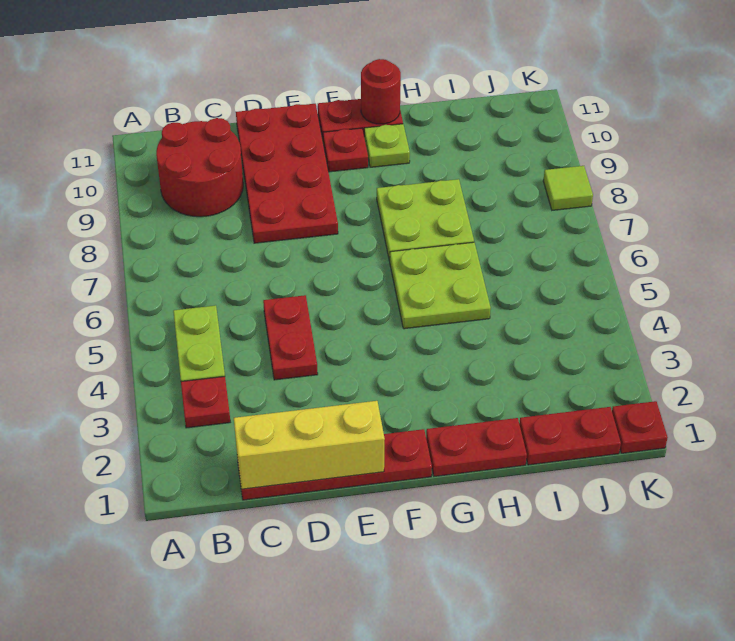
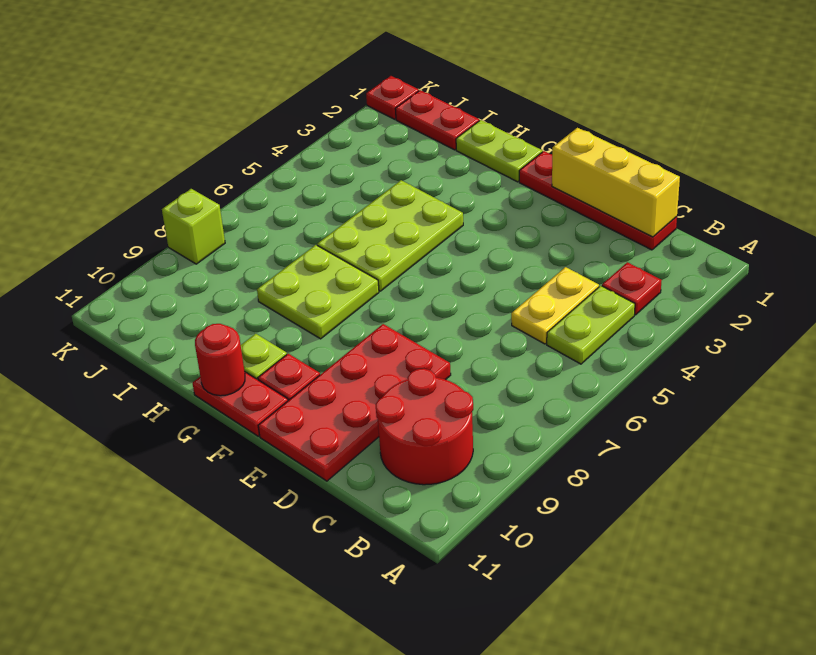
none -> yellow 1x2 plate [511,267,599,344]
red 1x2 plate [263,295,318,380] -> none
red 1x2 plate [426,418,527,476] -> lime 1x2 plate [456,120,542,182]
lime 2x2 plate [390,242,491,329] -> lime 2x3 plate [317,180,463,291]
lime 1x1 tile [543,166,593,210] -> lime 1x1 brick [162,189,225,264]

